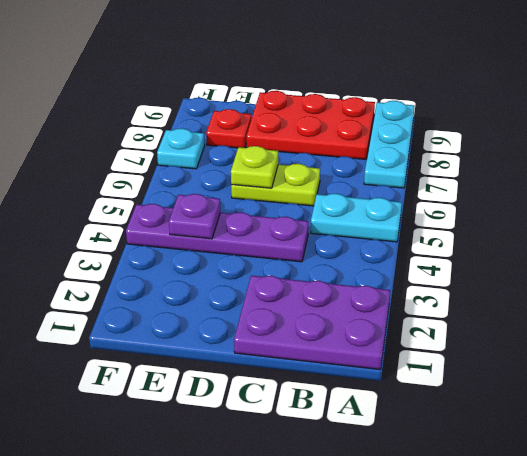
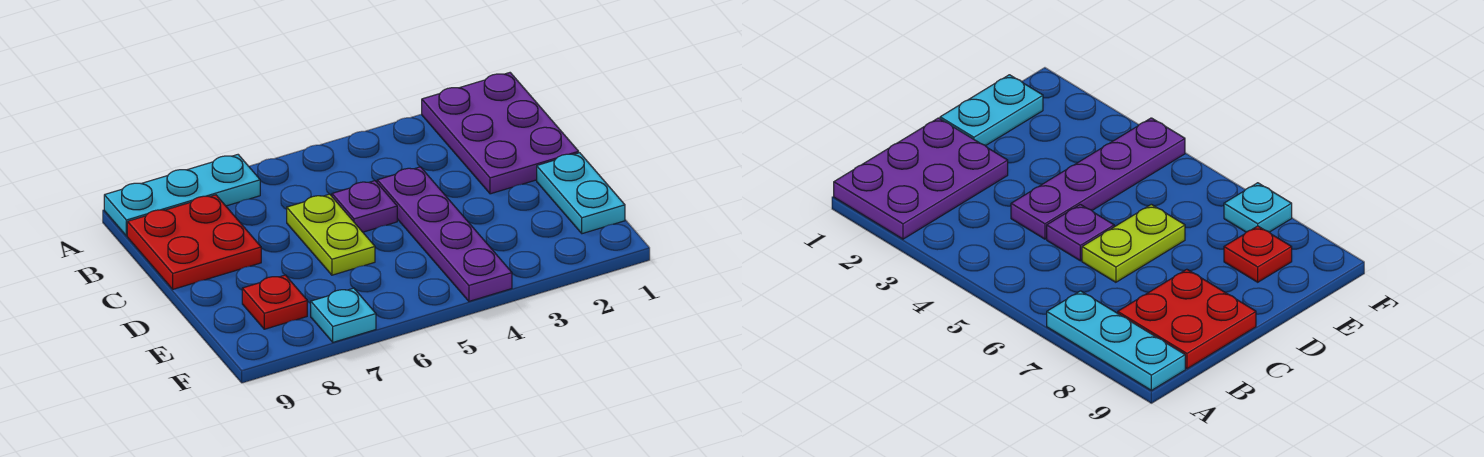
cyan 1x2 plate [311,194,402,242] -> cyan 1x2 plate moved to [537,153,625,234]
red 2x3 plate [246,91,375,159] -> red 2x2 plate [127,195,261,289]
lime 1x1 plate [231,146,278,188] -> none
purple 1x1 plate [169,194,221,239] -> purple 1x1 plate moved to [332,181,397,232]

